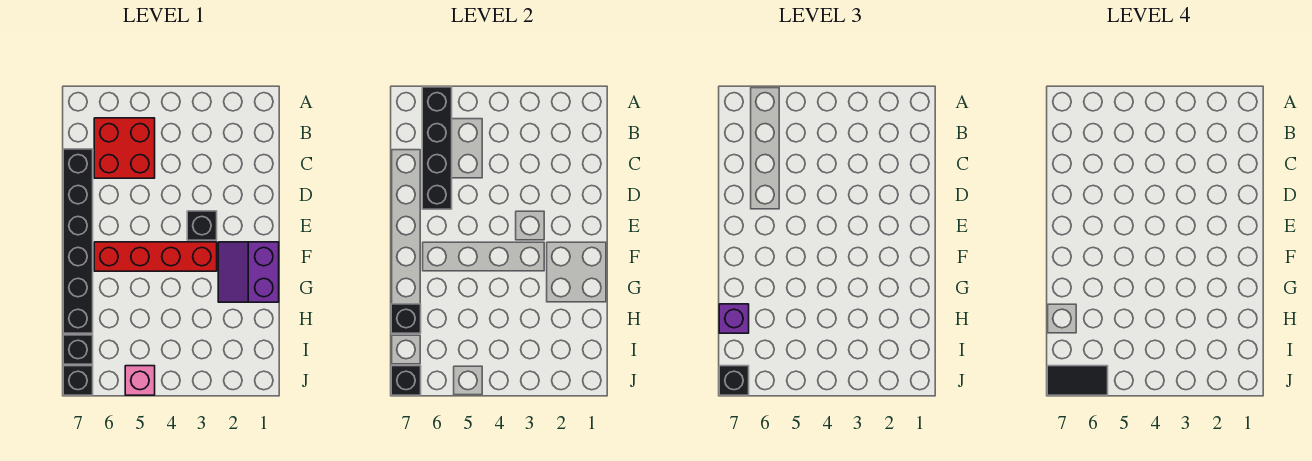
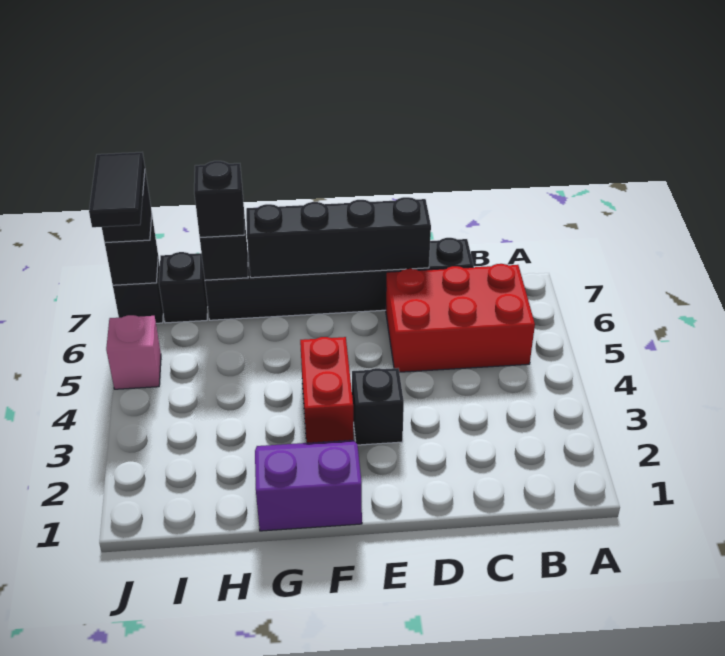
black 1x4 brick [422,87,452,209] -> black 1x4 brick moved to [246,197,431,278]
red 2x2 brick [94,118,155,178] -> red 2x3 brick [386,264,535,372]
red 1x4 brick [94,242,217,271] -> red 1x2 brick [300,337,354,443]
purple 1x1 brick [719,304,749,333] -> black 1x1 brick [194,161,244,237]

